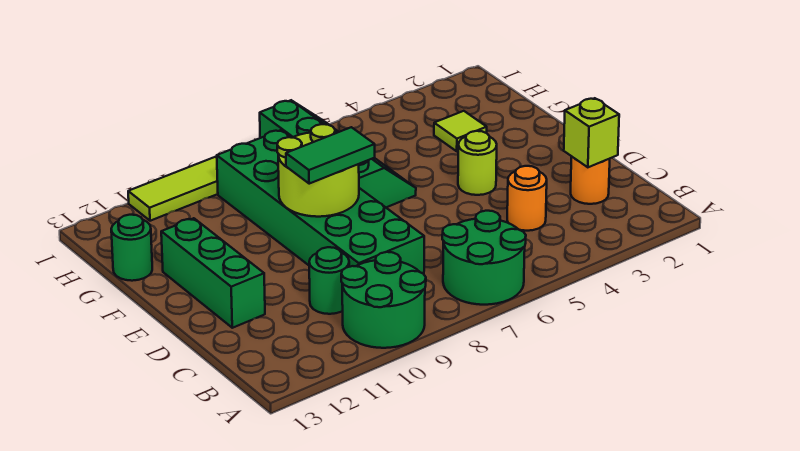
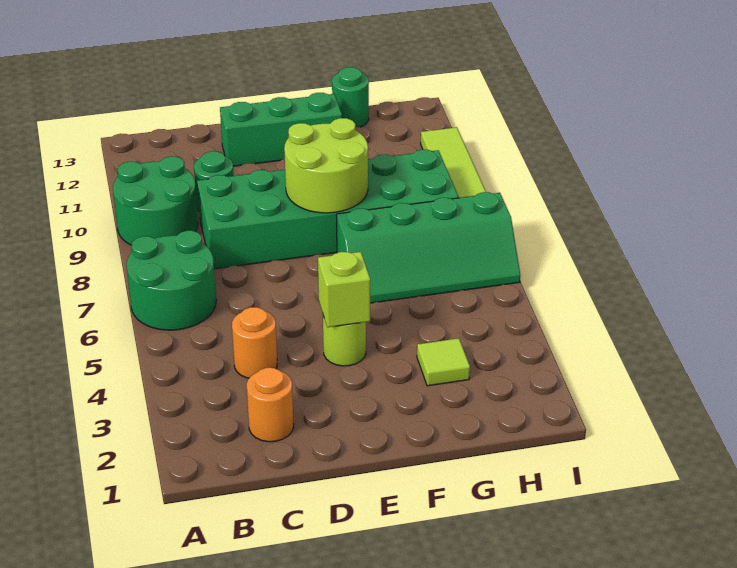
lime 1x1 brick [564,98,619,167] -> lime 1x1 brick moved to [318,252,370,327]
green 1x2 tile [286,127,375,184] -> none

